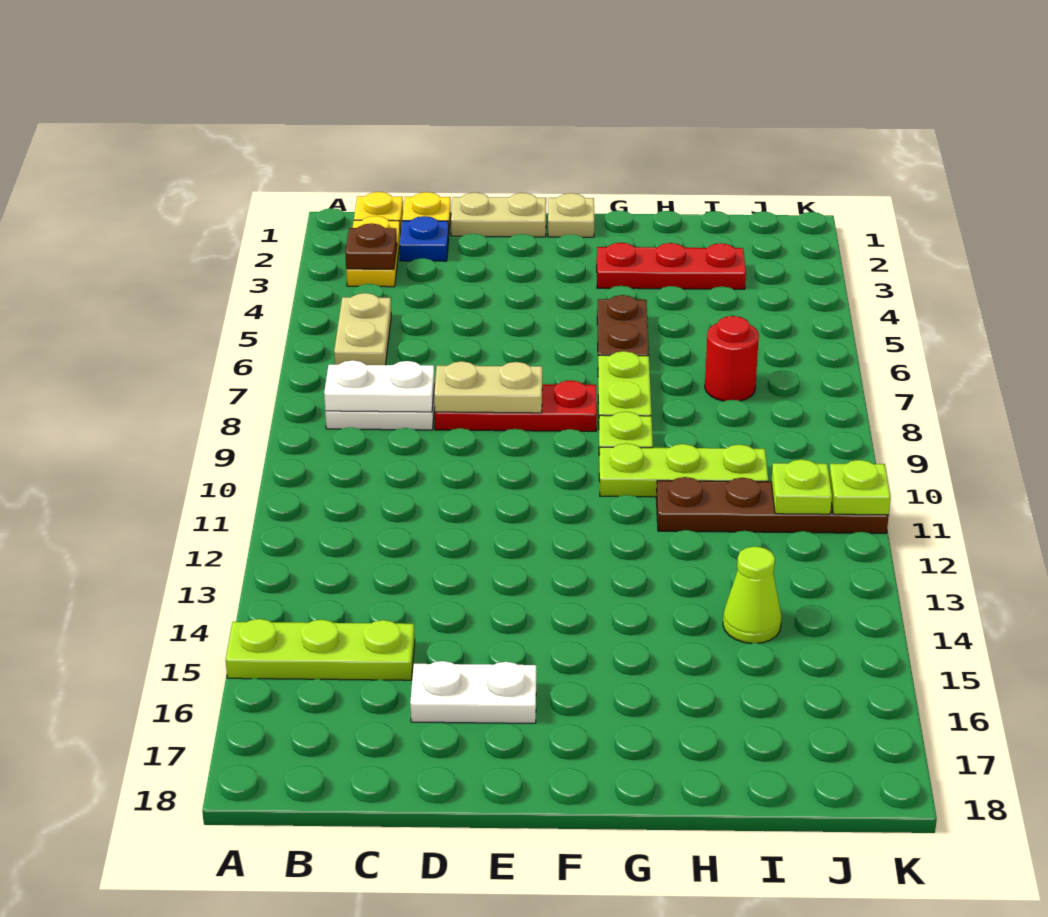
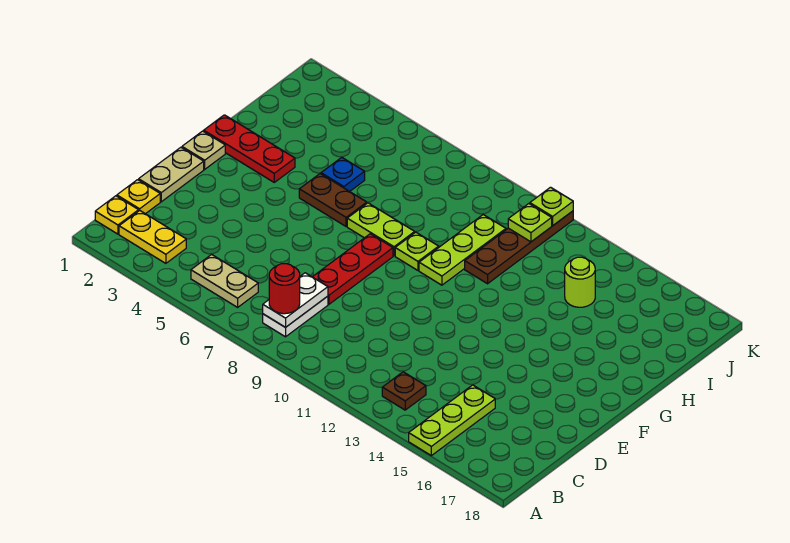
brown 1x1 plate [345,223,397,269] -> brown 1x1 plate moved to [382,372,426,410]
blue 1x1 plate [399,216,449,261] -> blue 1x1 plate moved to [321,158,365,191]
tan 1x2 plate [434,361,542,413] -> none
white 1x2 plate [410,661,536,723] -> none
red 1x3 plate [597,243,746,289] -> red 1x3 plate turned to [204,115,295,182]
red 1x1 round brick [705,316,759,401] -> red 1x1 round brick moved to [269,264,300,314]
lime 1x1 cone [723,546,781,643] -> lime 1x1 round brick [565,257,595,307]

